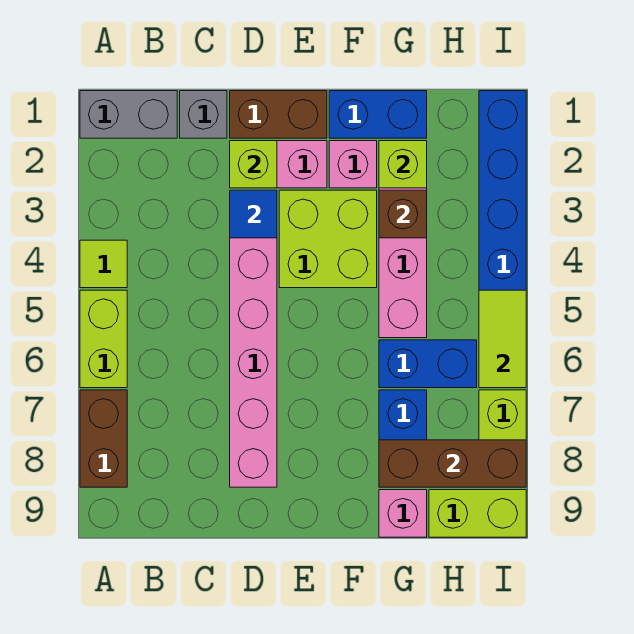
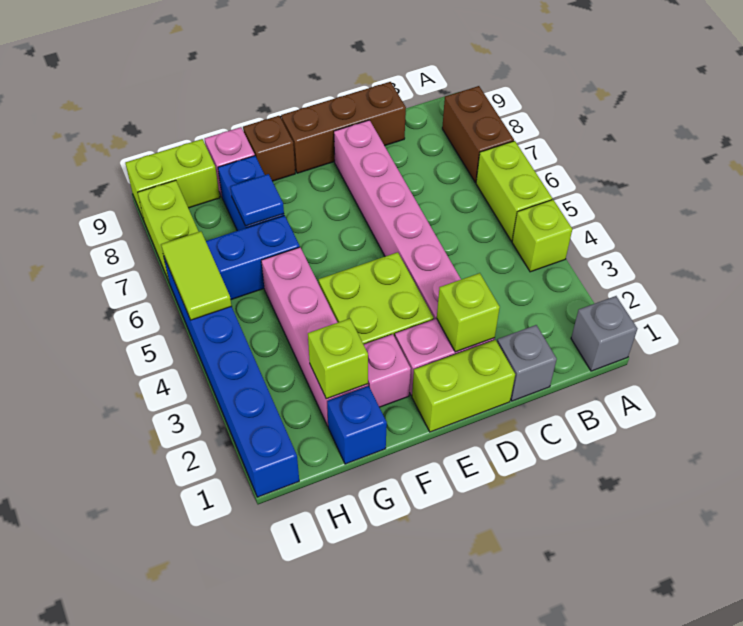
grey 1x2 brick [80,91,177,138] -> grey 1x1 brick [571,296,638,371]
lime 1x1 tile [80,240,127,288] -> lime 1x1 brick [512,200,572,272]
brown 1x2 brick [230,91,327,138] -> lime 1x2 brick [412,340,515,432]
blue 1x1 tile [230,190,277,238] -> blue 1x1 tile moved to [230,174,284,226]
blue 1x2 brick [329,91,427,138] -> blue 1x1 brick [327,386,387,464]
brown 1x1 brick [379,190,427,238] -> brown 1x1 brick moved to [243,116,295,181]
brown 1x3 brick [379,440,526,487] -> brown 1x3 brick moved to [281,82,406,173]

